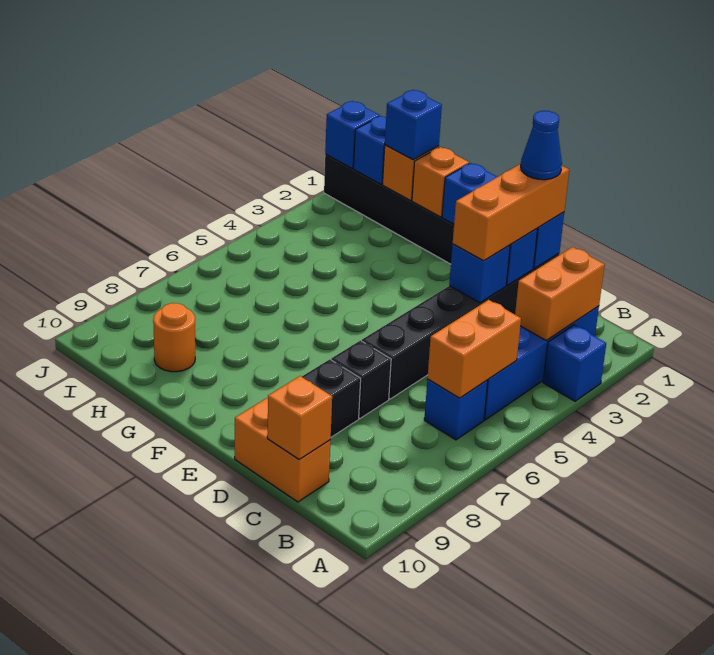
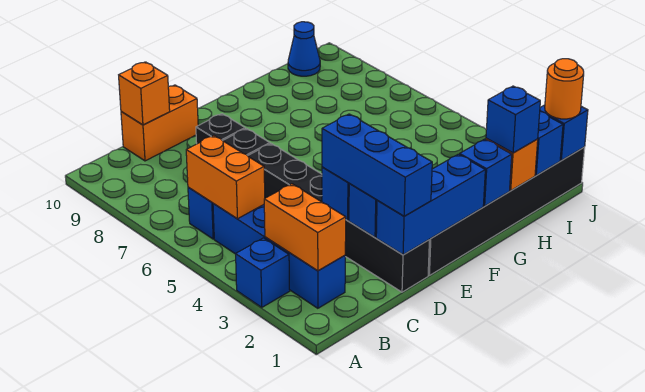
orange 1x3 brick [453,164,569,261] -> blue 1x3 brick [322,114,432,216]
blue 1x1 cone [521,111,562,180] -> blue 1x1 cone moved to [288,22,320,76]
orange 1x1 brick [412,147,469,217] -> blue 1x1 brick [460,139,512,206]
orange 1x1 round brick [153,303,195,372] -> orange 1x1 round brick moved to [545,59,584,119]

